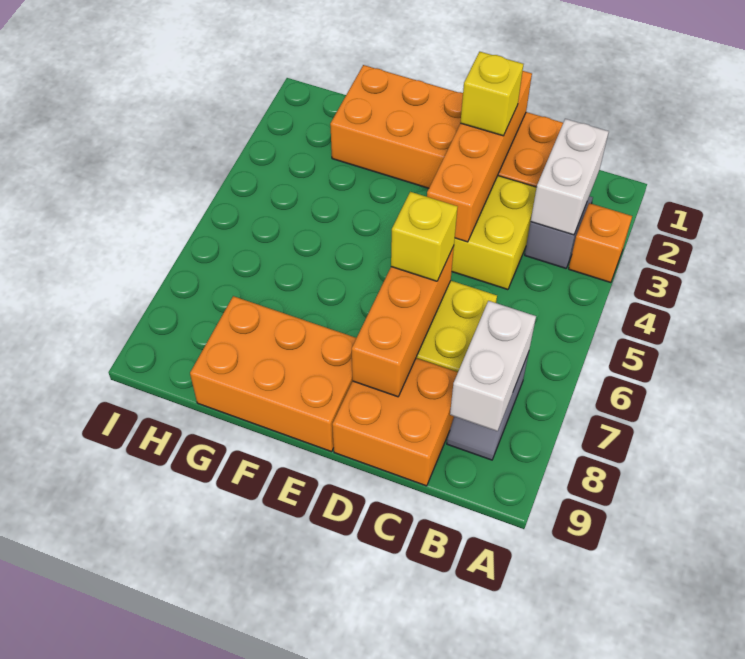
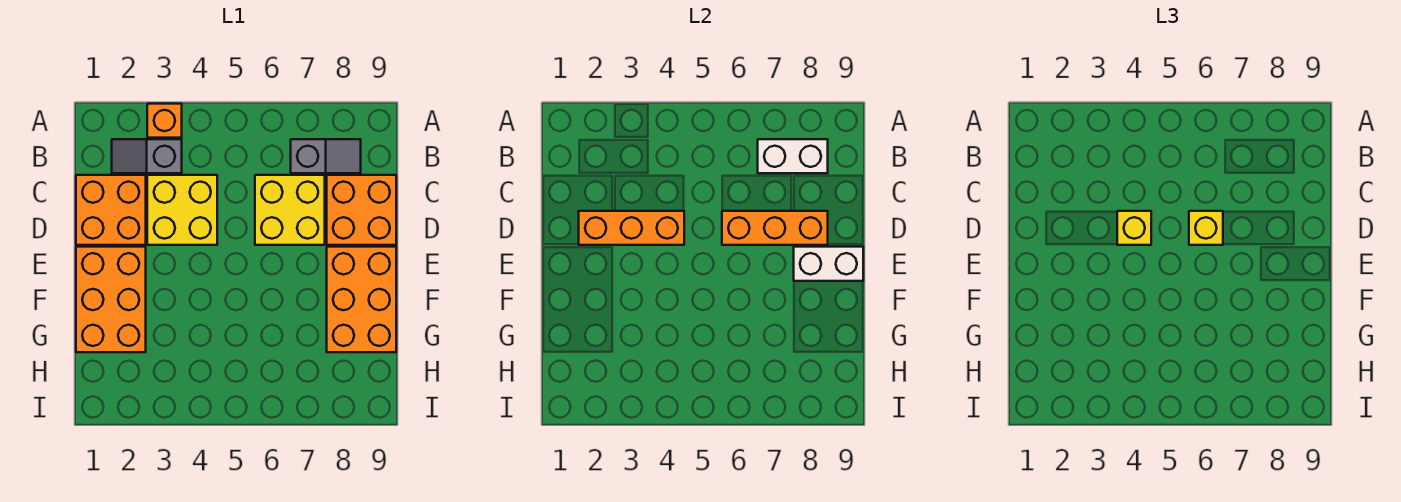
white 1x2 brick [531,119,609,235] -> white 1x2 brick moved to [794,247,863,281]
orange 1x4 brick [427,71,532,242] -> orange 1x3 brick [579,211,684,245]
yellow 1x1 brick [460,52,523,136] -> yellow 1x1 brick moved to [1117,211,1151,245]

